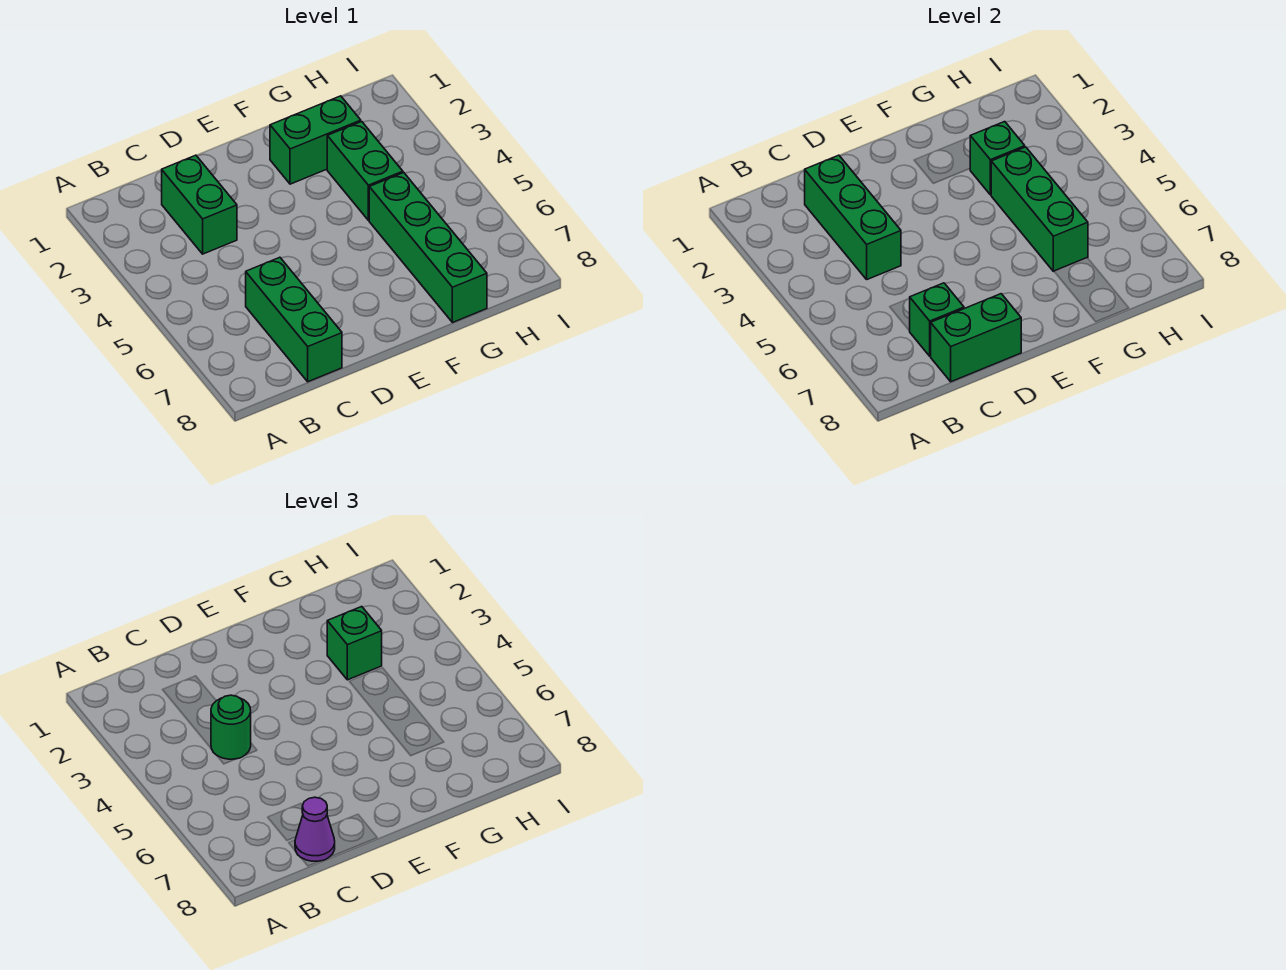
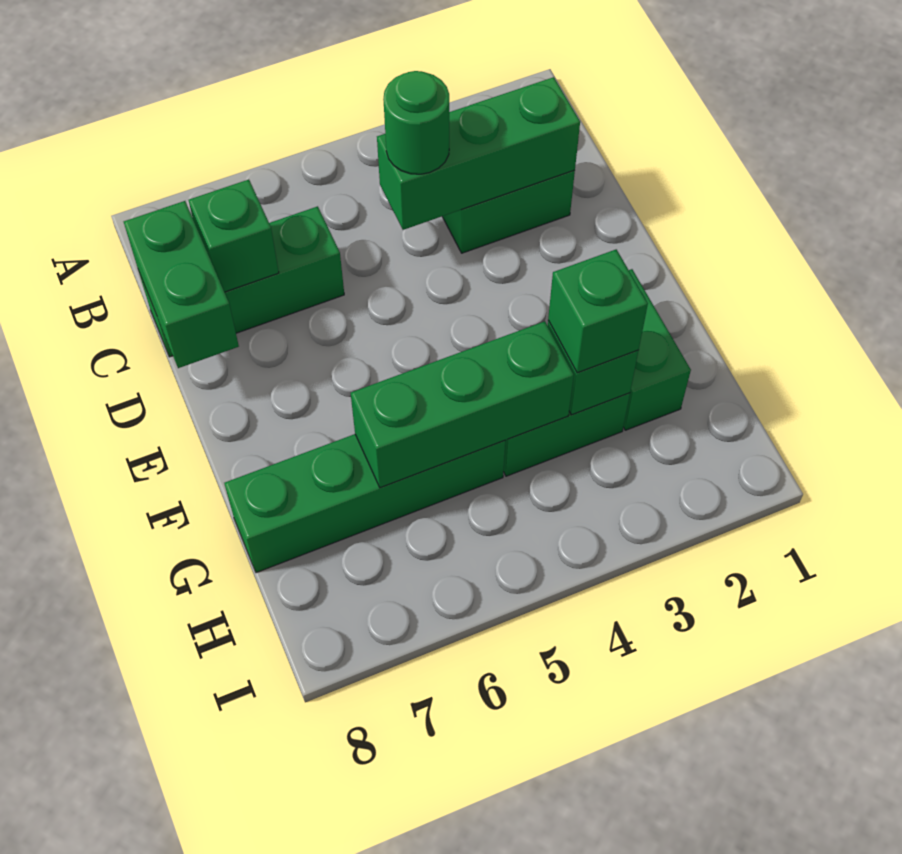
purple 1x1 cone [295,797,335,861] -> none

